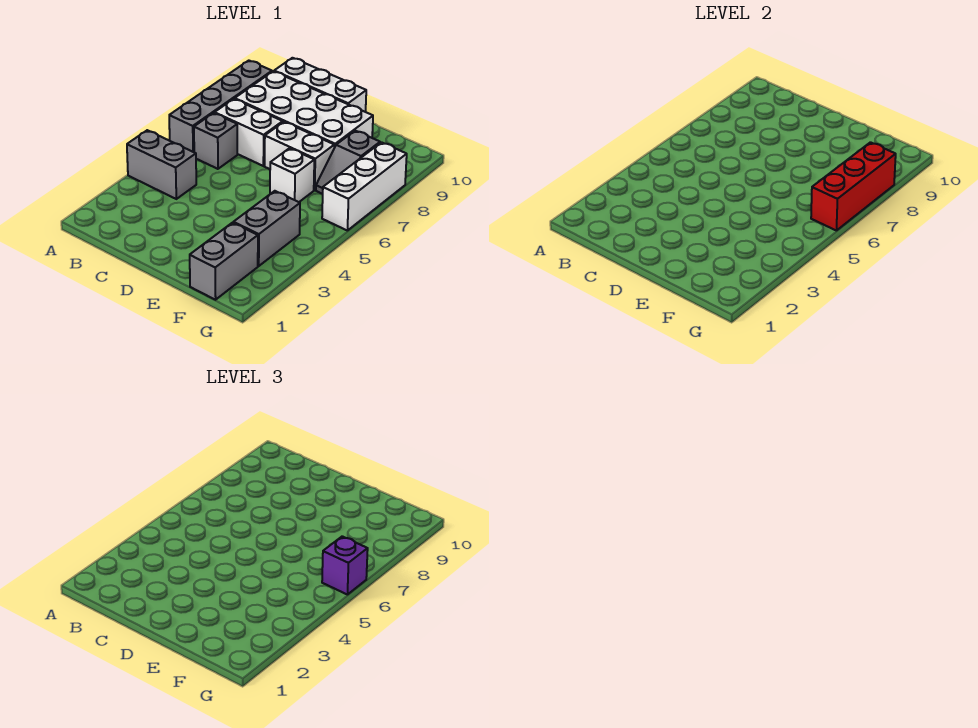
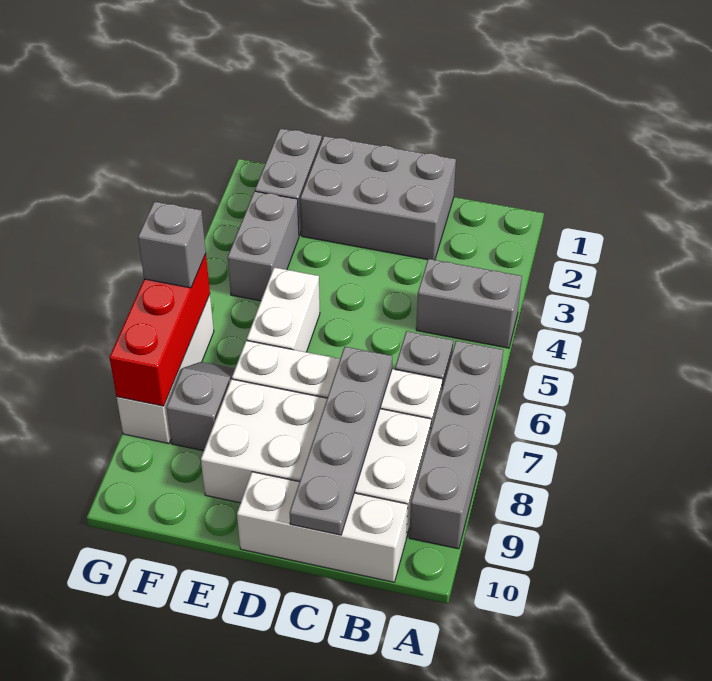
none -> grey 2x3 brick [300,136,456,260]
none -> grey 1x4 plate [289,347,392,535]
white 1x1 brick [270,148,314,202] -> white 1x2 brick [247,267,320,352]
purple 1x1 brick [322,536,368,594] -> grey 1x1 brick [138,202,206,288]

